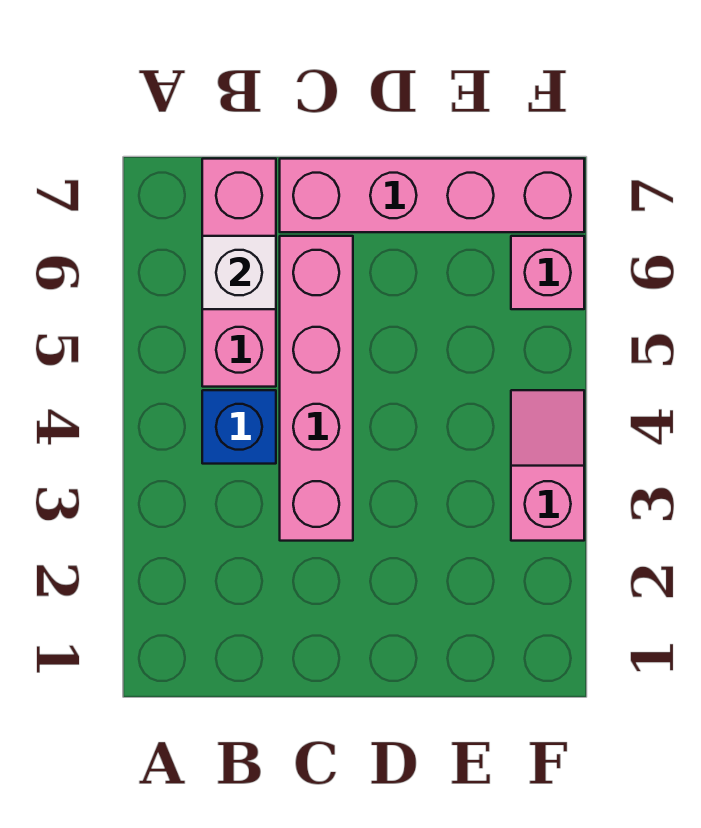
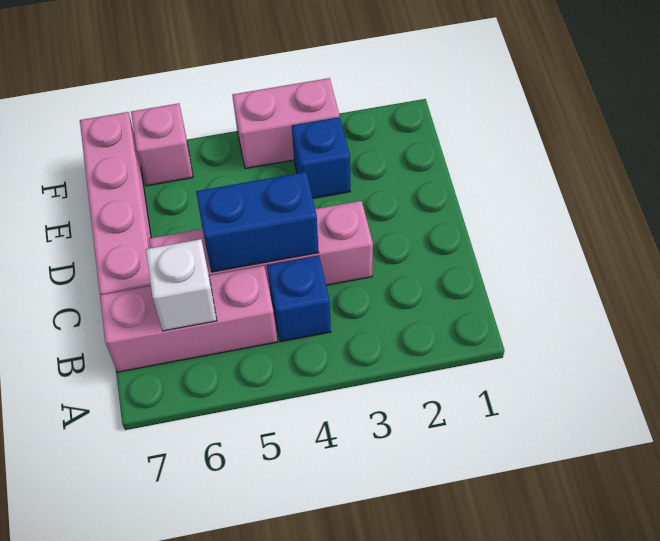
none -> blue 1x2 brick [196,172,319,272]
none -> blue 1x1 brick [292,117,350,198]
pink 1x2 slope [511,390,584,541] -> pink 1x2 brick [232,78,339,169]

